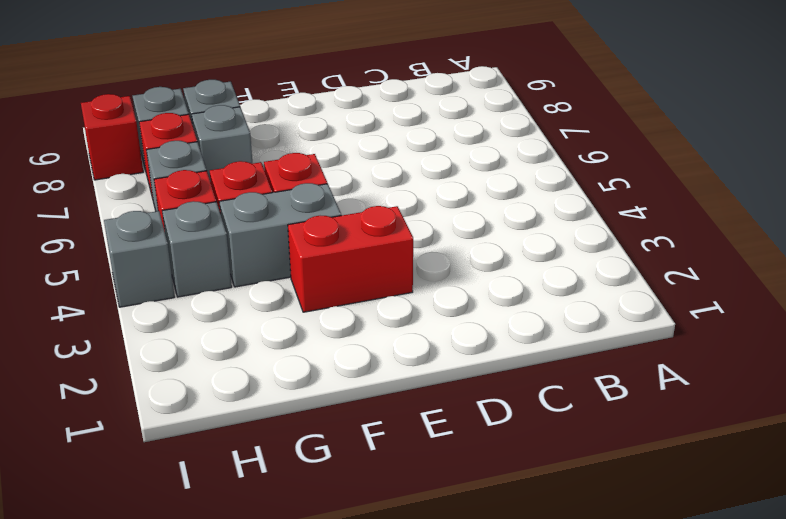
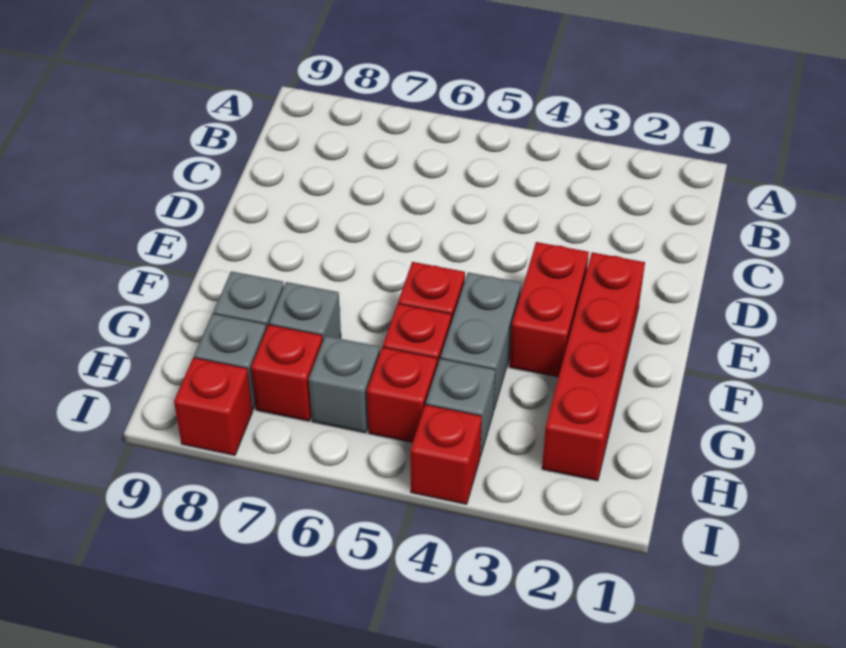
none -> red 1x4 brick [542,252,645,481]
grey 1x1 brick [104,211,174,307] -> red 1x1 brick [410,404,482,504]

